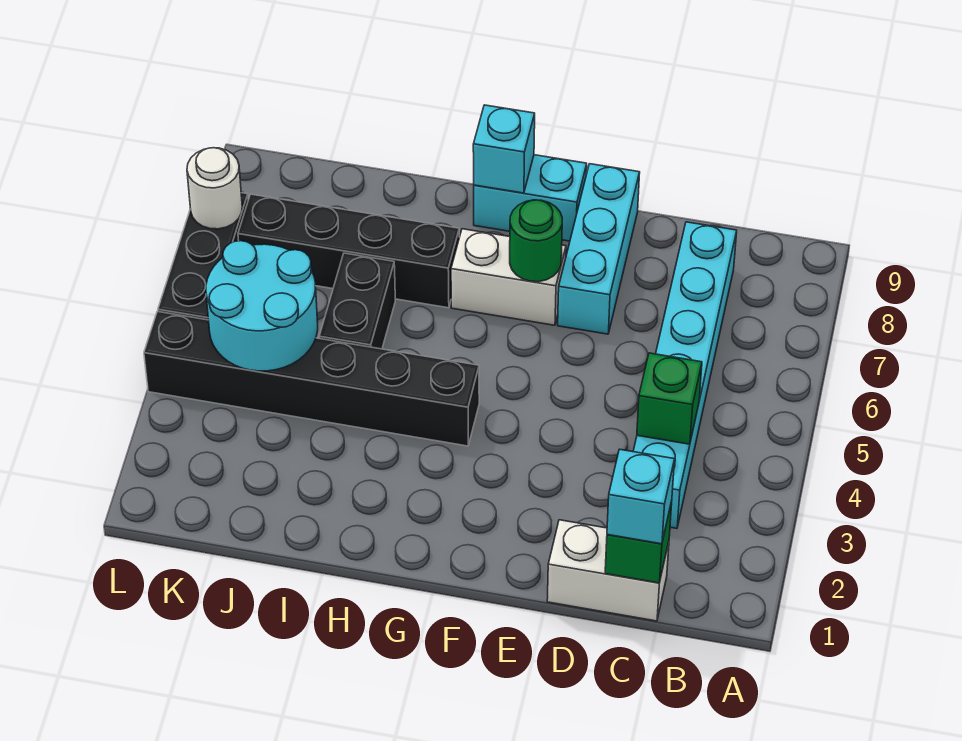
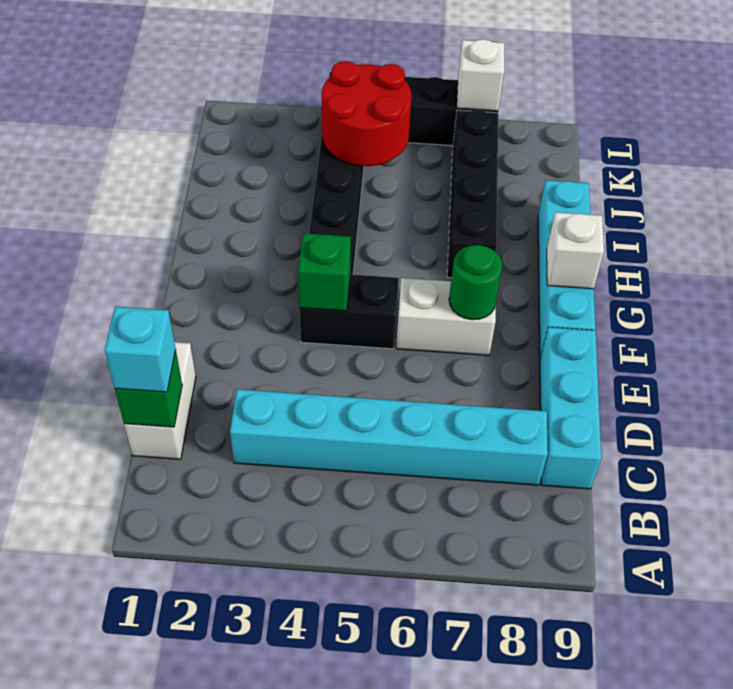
green 1x1 brick [637,353,702,444] -> green 1x1 brick moved to [298,233,351,311]
cyan 1x3 brick [558,164,640,334] -> cyan 1x3 brick turned to [540,327,601,489]
white 1x2 brick [451,229,566,325] -> white 1x2 brick turned to [396,278,496,355]
cyan 1x2 brick [474,155,587,241] -> cyan 1x4 brick [538,180,595,359]
cyan 1x1 brick [473,105,535,193] -> white 1x1 brick [547,212,604,289]
black 1x2 brick [319,253,395,349] -> black 1x2 brick moved to [299,274,399,349]
cyan 2x2 round brick [206,241,318,371] -> red 2x2 round brick [321,61,411,166]
white 1x1 round brick [187,148,242,229] -> white 1x1 brick [457,39,504,111]

